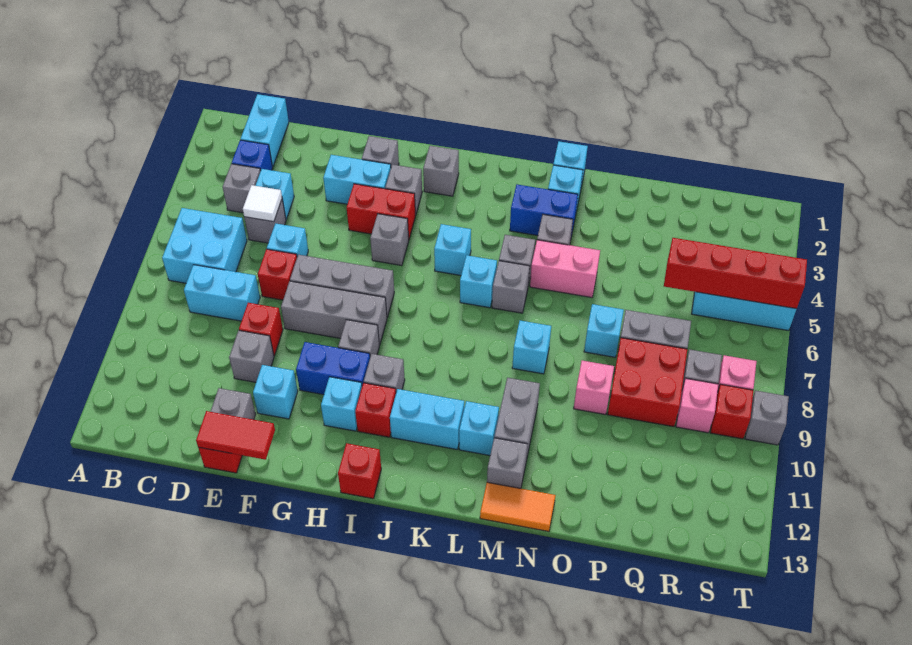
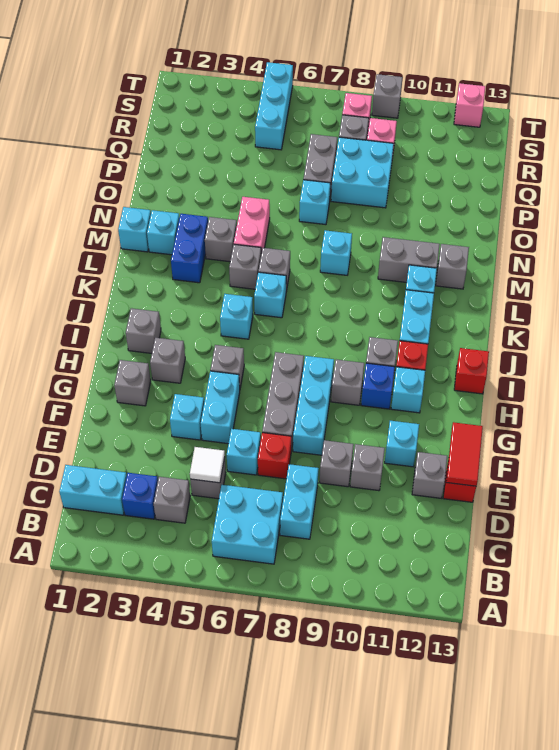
cyan 1x1 brick [256,169,294,219] -> cyan 1x1 brick moved to [170,394,204,440]
red 1x1 brick [239,303,283,356] -> grey 1x1 brick [319,440,354,487]
cyan 1x2 brick [323,155,391,204] -> cyan 1x2 brick moved to [201,371,240,444]
grey 1x3 brick [281,281,387,345] -> cyan 1x3 brick [293,356,334,455]
red 1x2 brick [347,184,416,238] -> none
blue 1x2 brick [296,342,370,395] -> blue 1x1 brick [361,363,395,409]
orange 1x2 tile [480,482,556,531] -> none
pink 1x1 brick [574,361,614,415] -> pink 1x1 brick moved to [454,83,485,127]
red 2x2 brick [608,338,687,427] -> cyan 2x2 brick [331,137,394,208]
red 1x4 brick [664,238,807,309] -> none
red 1x1 brick [710,384,753,439] -> none

